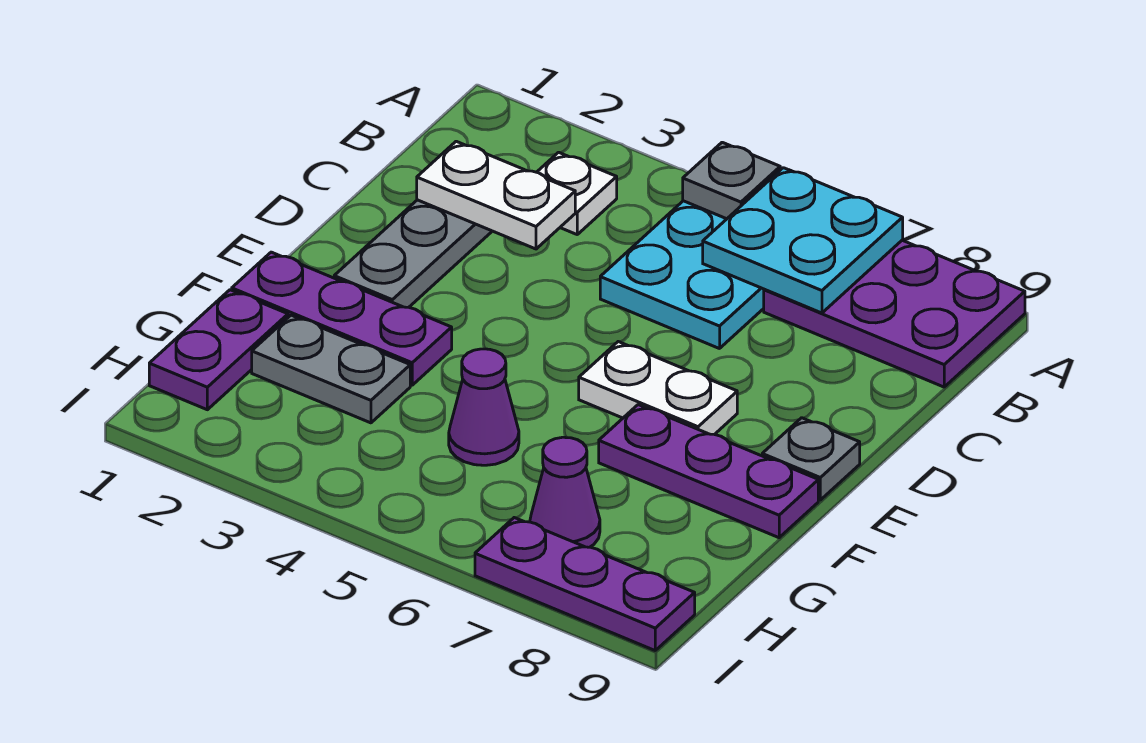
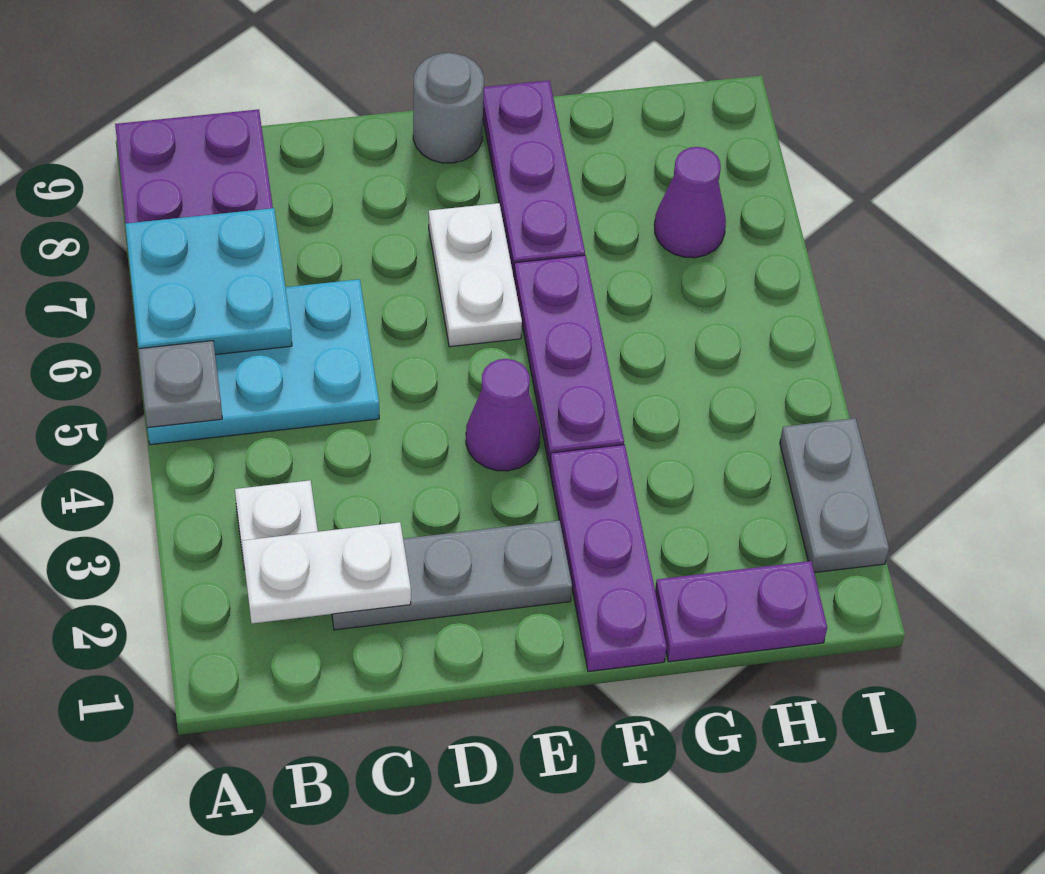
white 1x2 plate [417,141,575,249] -> white 1x2 plate turned to [242,522,411,623]
grey 1x1 plate [762,418,860,500] -> grey 1x1 round brick [413,53,484,163]
grey 1x2 plate [252,315,410,423] -> grey 1x2 plate moved to [780,418,889,573]
purple 1x1 cone [449,349,519,465] -> purple 1x1 cone moved to [466,359,540,471]
purple 1x3 plate [475,518,695,650] -> purple 1x3 plate moved to [514,255,624,466]

